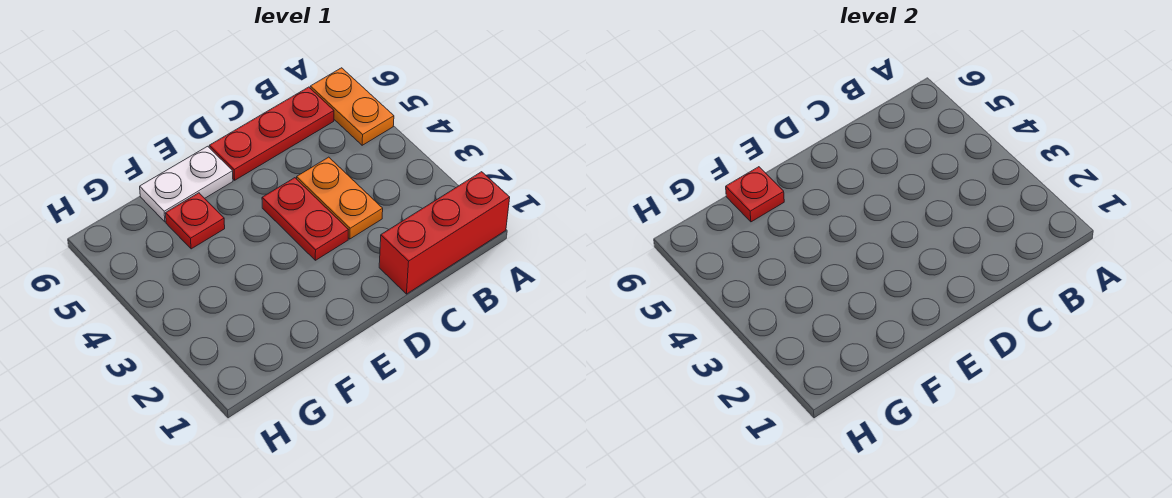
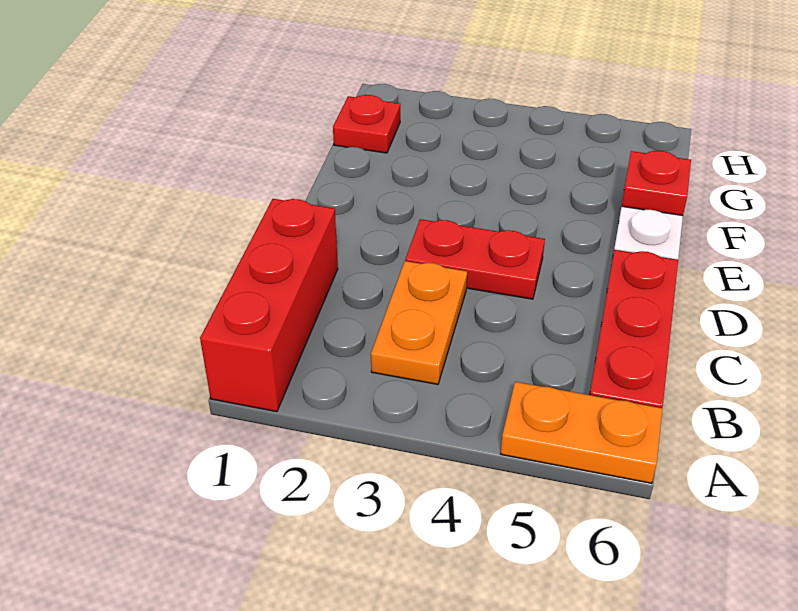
orange 1x2 plate [297,157,383,239] -> orange 1x2 plate turned to [371,261,467,384]
red 1x1 plate [165,193,225,249] -> red 1x1 plate moved to [333,95,400,153]

